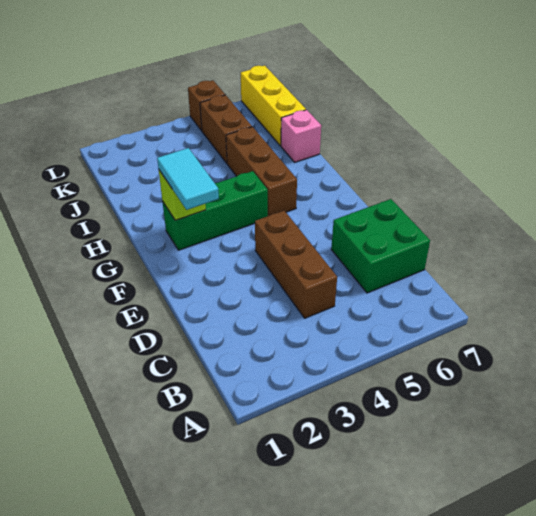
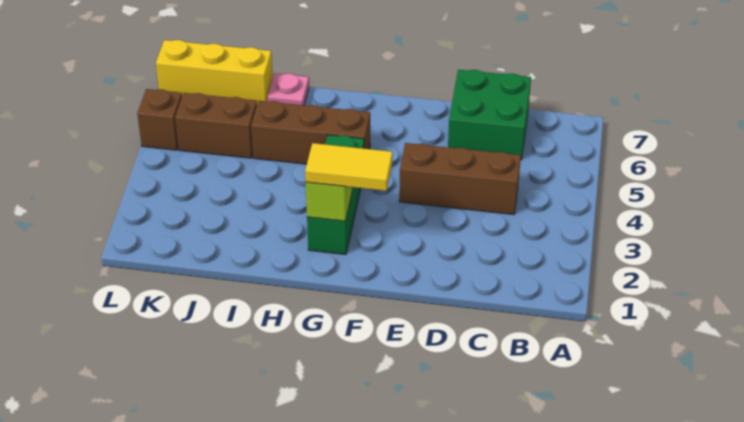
cyan 1x2 tile [157,148,219,210] -> yellow 1x2 tile [305,143,393,191]
pink 1x1 brick [281,110,321,162] -> pink 1x1 plate [268,73,309,105]

